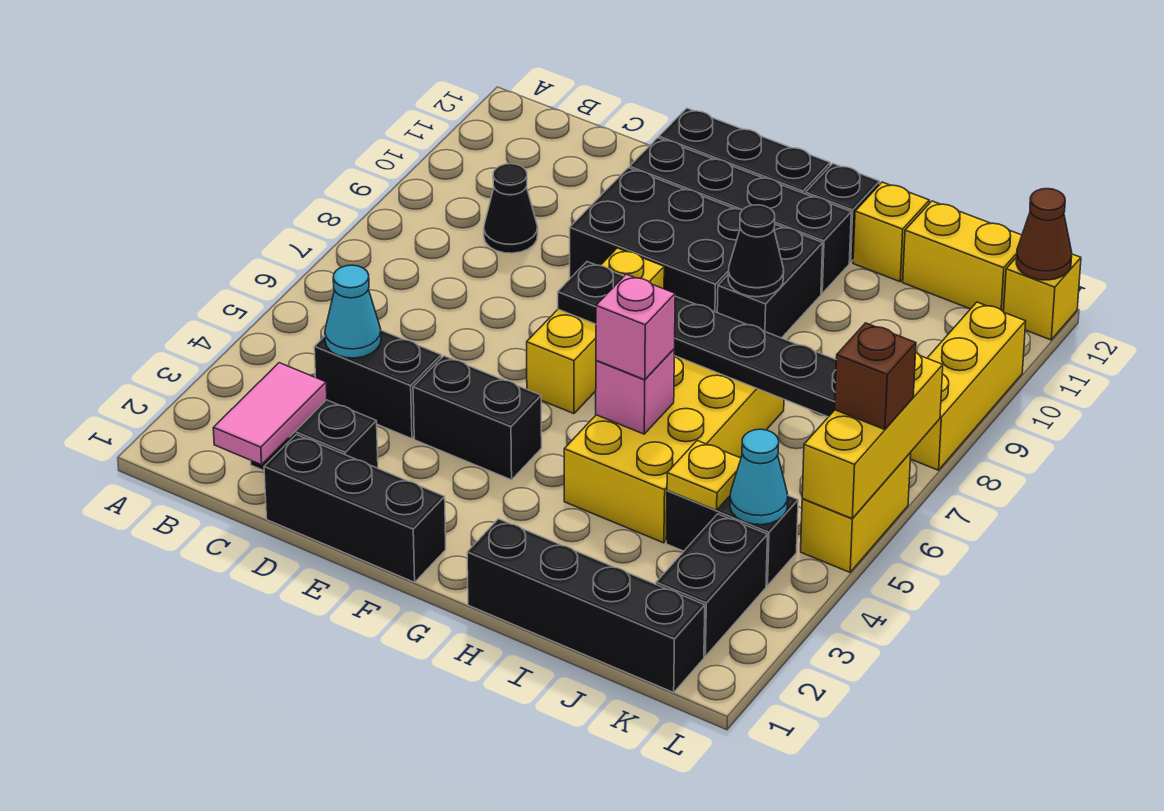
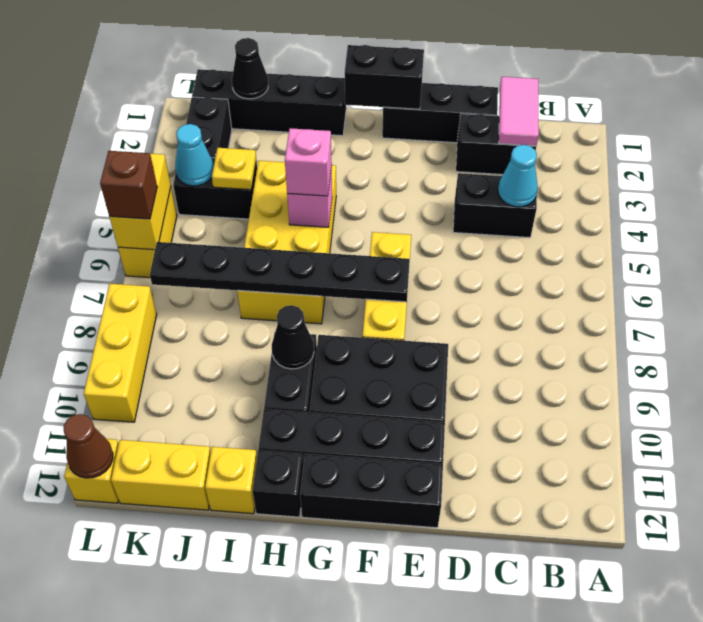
black 1x1 cone [484,164,538,253] -> black 1x1 cone moved to [232,38,268,99]
black 1x2 brick [413,356,542,480] -> black 1x2 brick moved to [345,45,424,109]
yellow 1x3 brick [802,353,943,519] -> yellow 1x2 brick [110,154,171,250]

